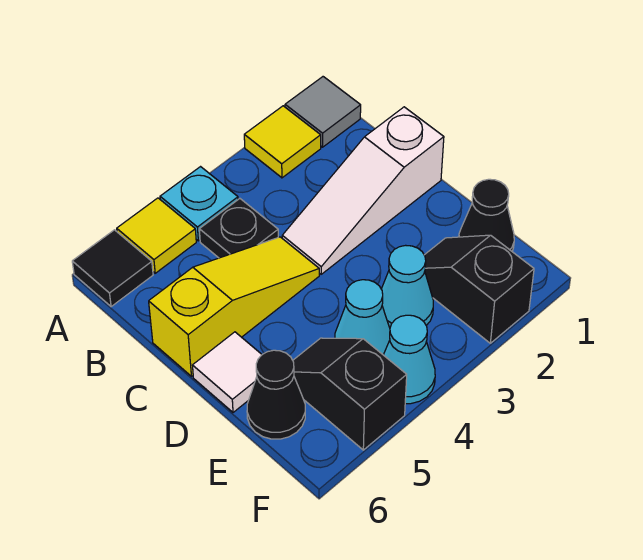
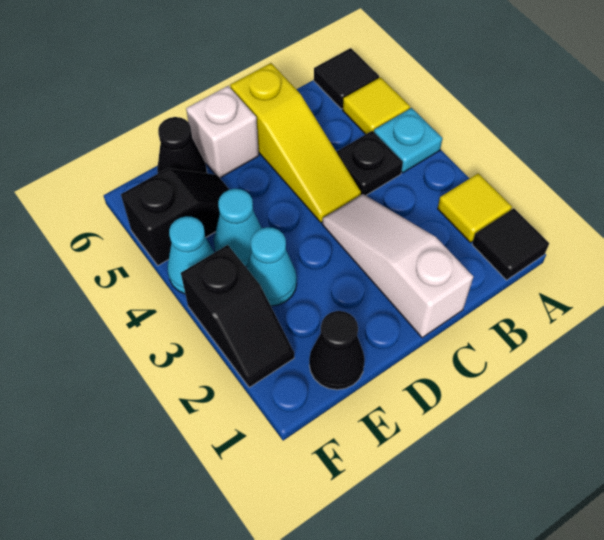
grey 1x1 tile [285,77,361,147] -> black 1x1 tile [472,208,549,280]
white 1x1 tile [192,332,262,412] -> white 1x1 brick [186,86,259,178]
black 1x2 slope [425,235,534,343] -> black 1x2 slope turned to [181,245,294,387]

